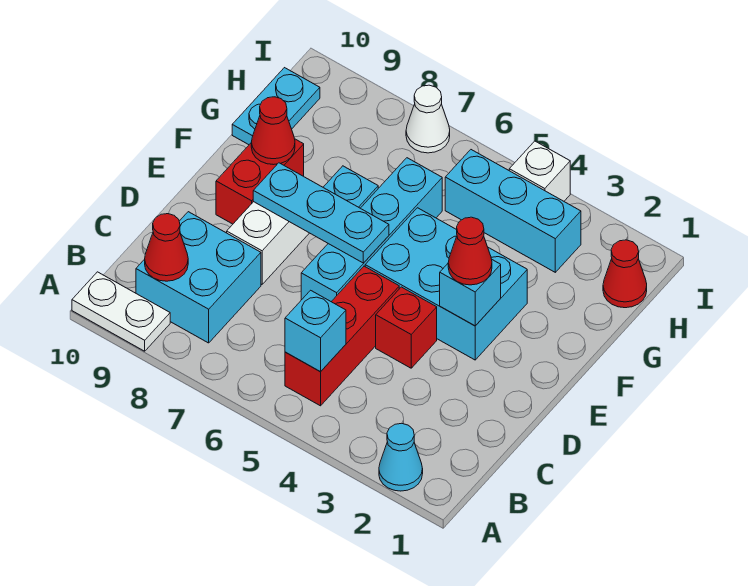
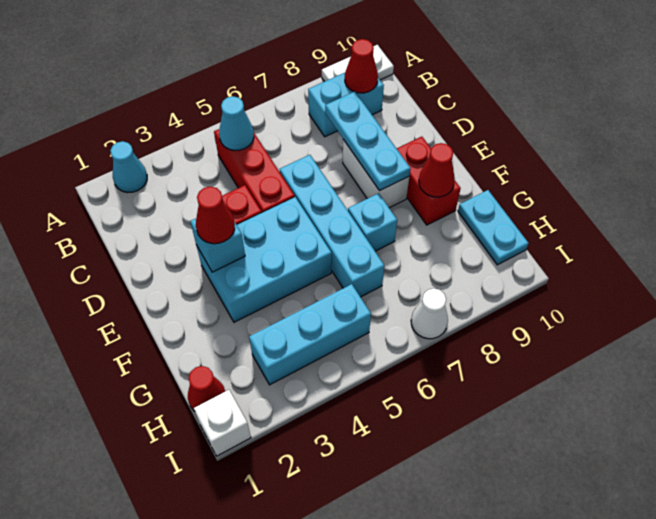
cyan 1x1 brick [285,290,346,372] -> cyan 1x1 cone [219,96,254,150]
cyan 2x2 brick [136,212,261,343] -> cyan 1x2 brick [308,73,384,137]
cyan 1x3 plate [253,163,389,263] -> cyan 1x3 plate turned to [325,92,411,191]
white 1x1 brick [509,141,570,201] -> white 1x1 brick moved to [194,390,251,456]

